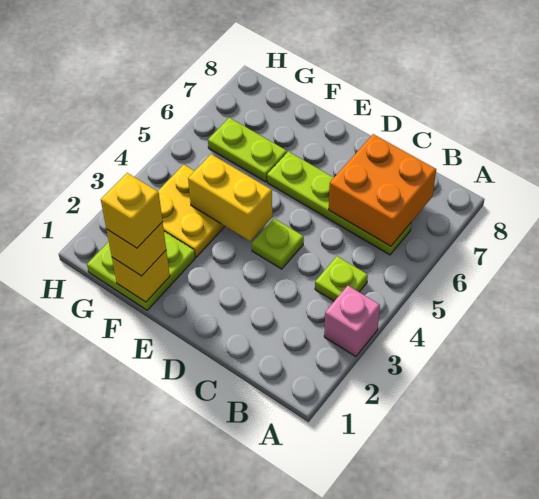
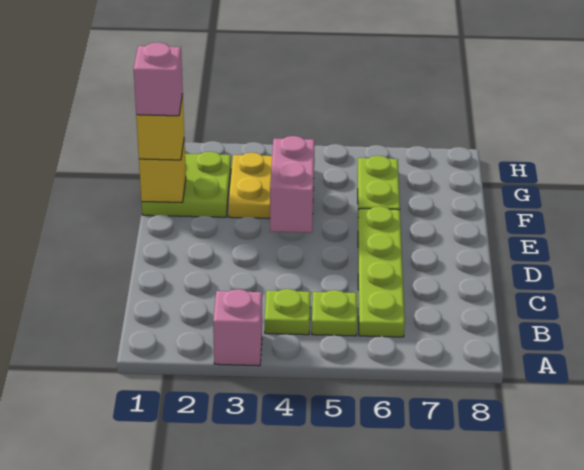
orange 2x2 brick [329,134,436,246] -> none
lime 1x1 plate [252,219,304,269] -> lime 1x1 plate moved to [312,290,357,336]
yellow 1x2 brick [188,154,272,241] -> pink 1x2 brick [270,136,315,233]
yellow 1x1 brick [101,173,163,248] -> pink 1x1 brick [134,42,183,116]

